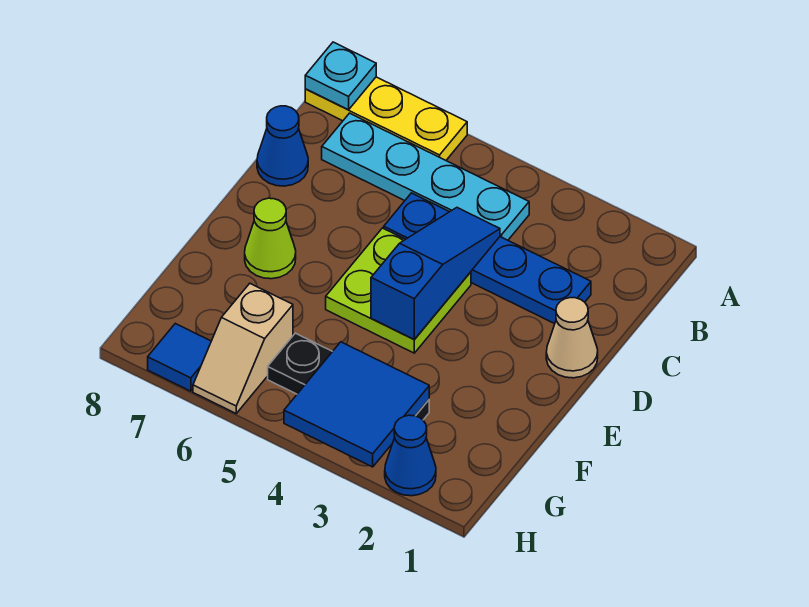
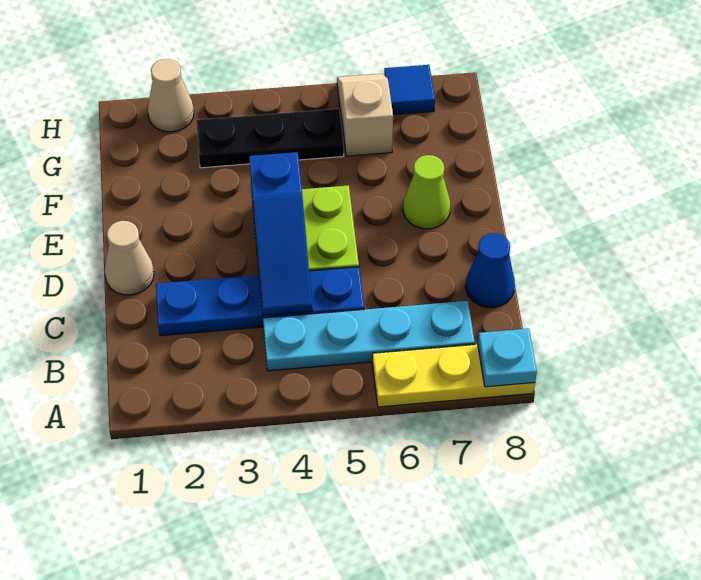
blue 2x2 tile [284,342,429,467] -> none
blue 1x1 cone [385,415,436,496] -> tan 1x1 cone [148,59,194,132]

